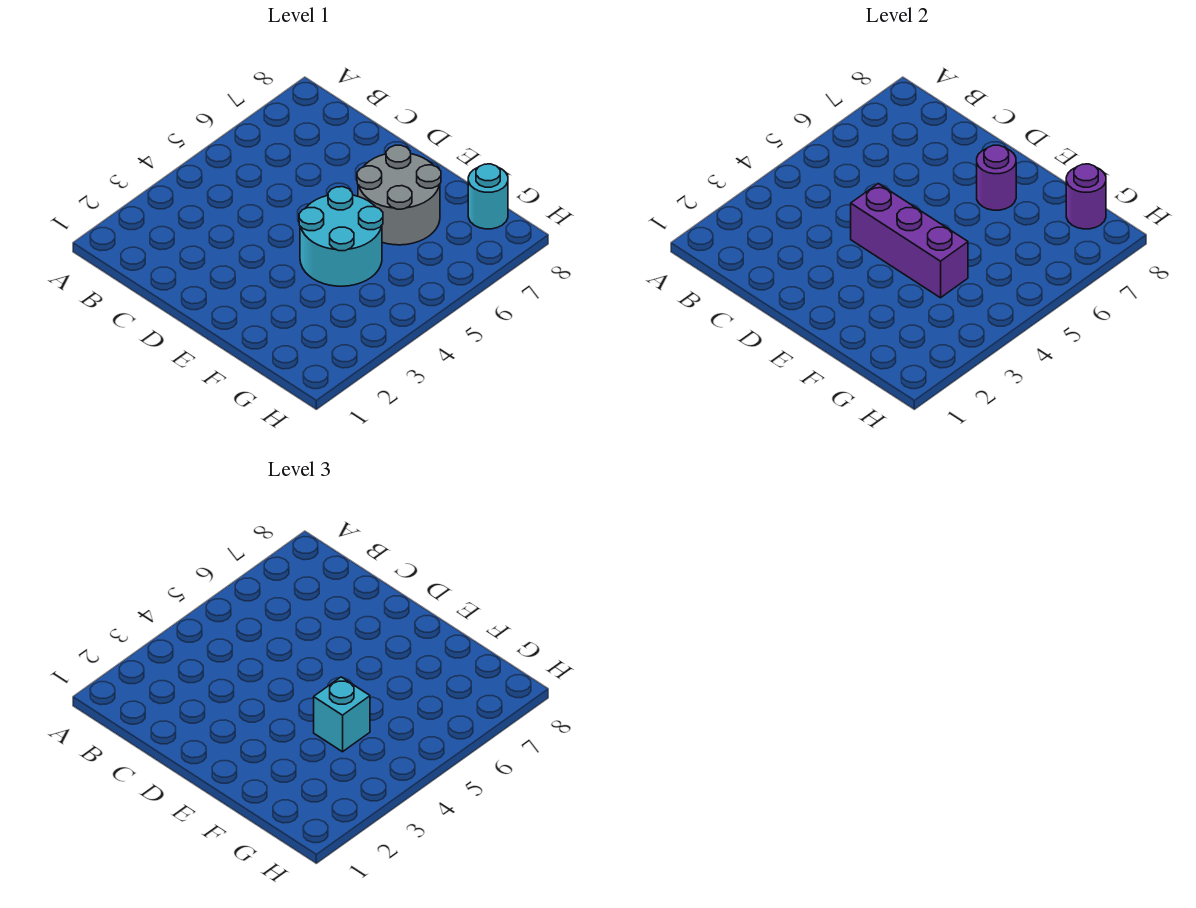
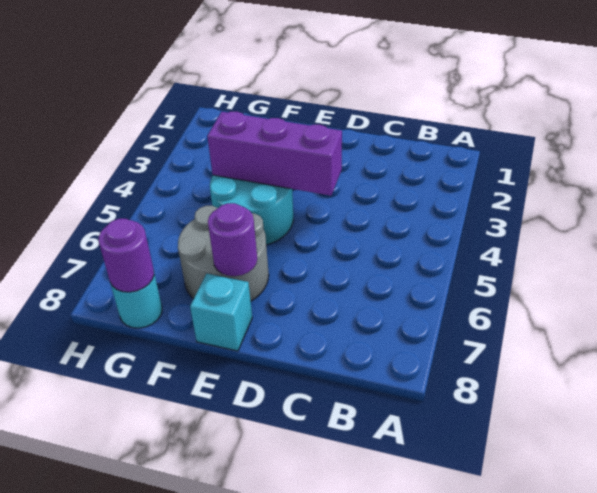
cyan 1x1 brick [314,677,370,752] -> cyan 1x1 brick moved to [190,274,252,351]

